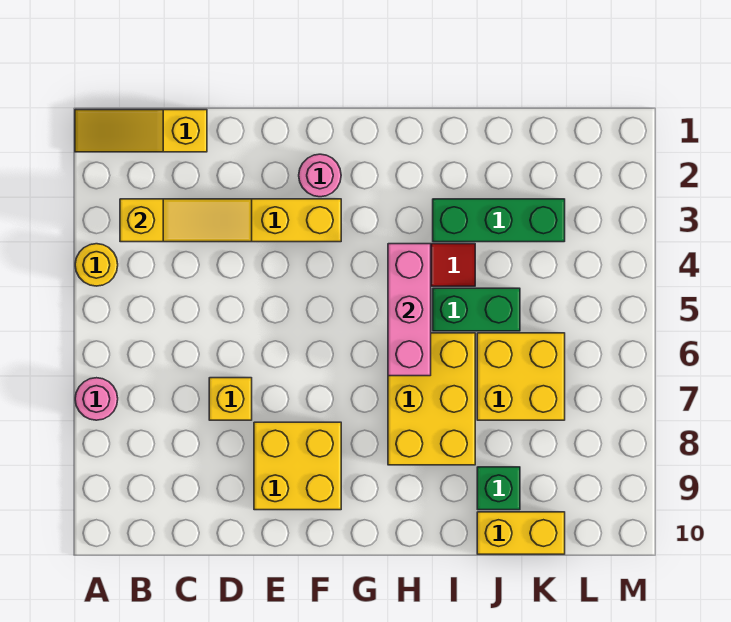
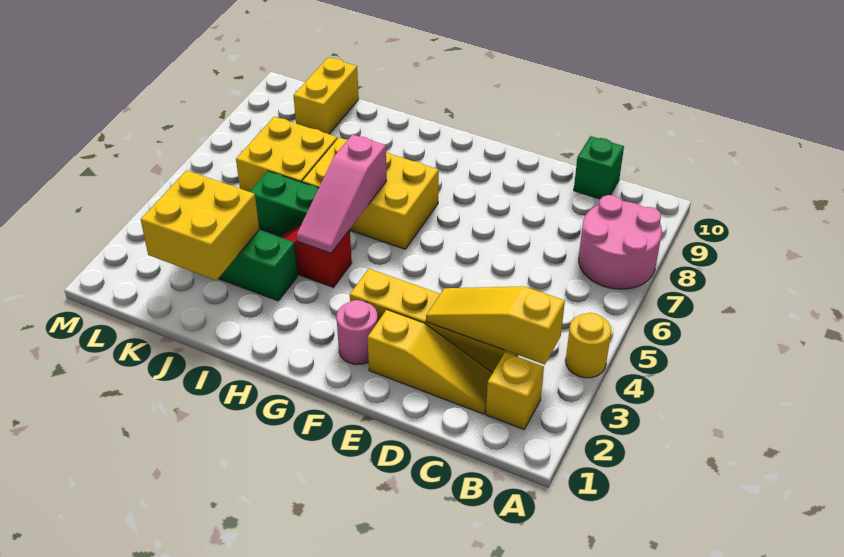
yellow 1x3 slope [75,110,207,152] -> yellow 1x3 slope moved to [367,310,493,414]
pink 1x1 round brick [75,378,118,420] -> pink 2x2 round brick [579,195,662,289]
yellow 1x1 brick [209,378,252,420] -> yellow 1x1 brick moved to [486,353,544,429]
yellow 2x2 brick [254,422,341,510] -> yellow 2x2 brick moved to [141,170,259,280]
pink 1x3 brick [388,244,431,376] -> pink 1x3 slope [297,134,387,253]
yellow 2x3 brick [388,333,475,465] -> yellow 2x3 brick turned to [302,138,439,249]
green 1x1 brick [477,467,520,510] -> green 1x1 brick moved to [574,136,624,199]
yellow 1x2 brick [477,512,565,554] -> yellow 1x2 brick turned to [293,57,359,134]

